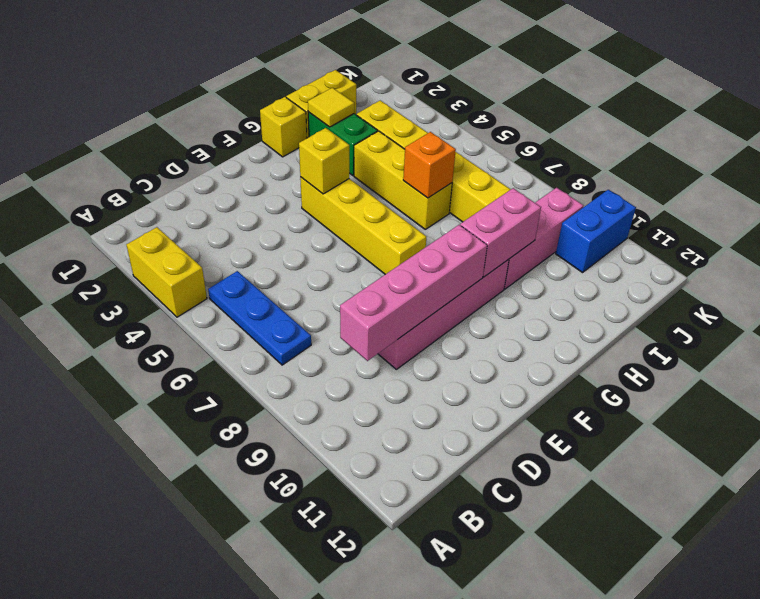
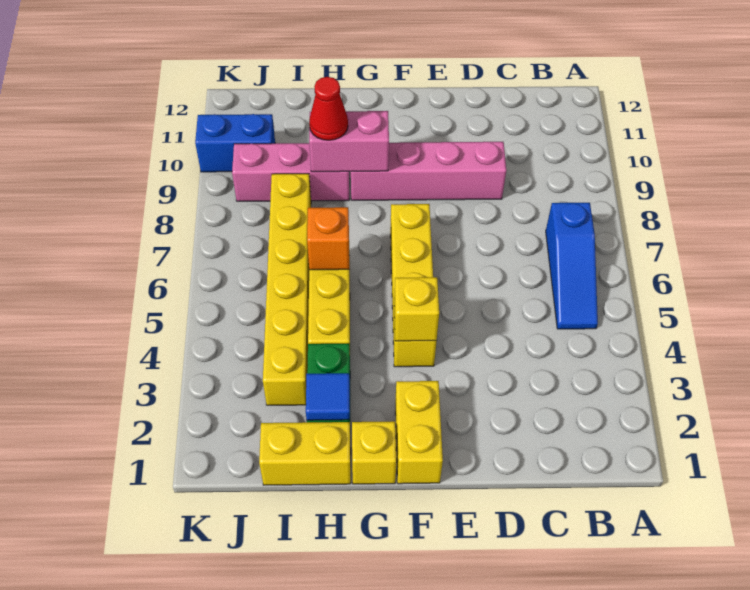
yellow 1x2 brick [126,227,207,317] -> yellow 1x2 brick moved to [395,381,443,484]
blue 1x3 plate [208,271,311,365] -> blue 1x3 slope [546,203,598,329]
pink 1x4 brick [340,225,487,361] -> none
yellow 1x1 tile [308,88,354,127] -> blue 1x1 tile [306,373,350,420]
none -> red 1x1 cone [309,77,348,140]

